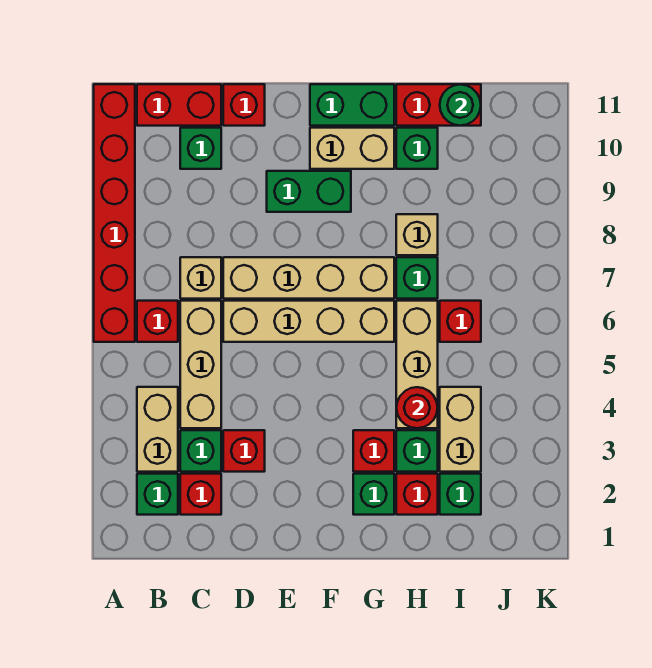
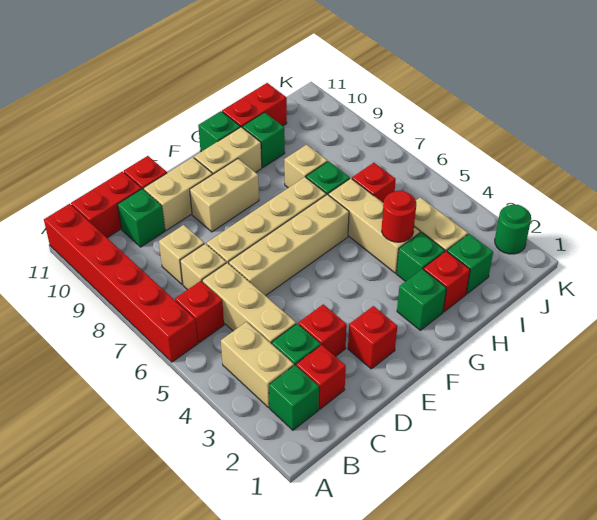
none -> tan 1x1 brick [159,225,204,284]
none -> tan 1x2 brick [144,157,213,231]
green 1x2 brick [267,171,351,212] -> tan 1x2 brick [190,159,259,232]
green 1x2 brick [310,84,394,126] -> green 1x1 brick [198,111,240,152]
red 1x1 brick [353,430,394,472] -> red 1x1 brick moved to [348,306,397,369]
green 1x1 round brick [440,84,481,126] -> green 1x1 round brick moved to [495,204,531,254]

